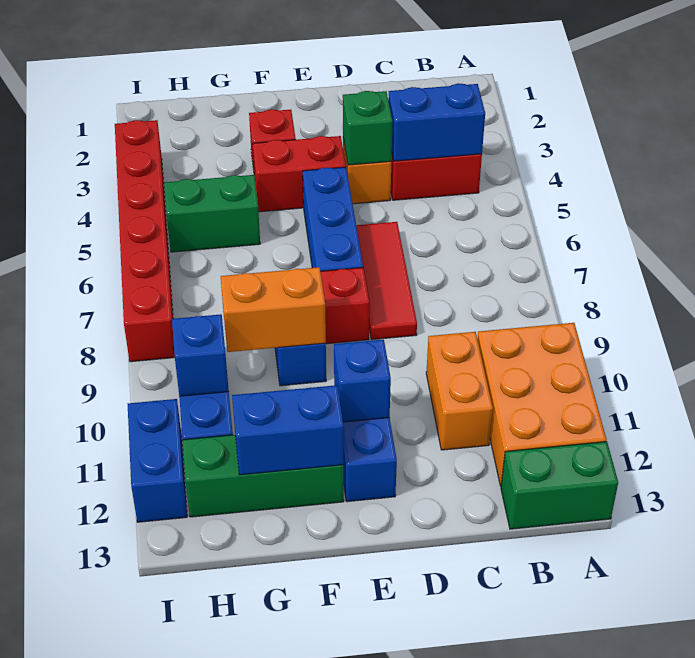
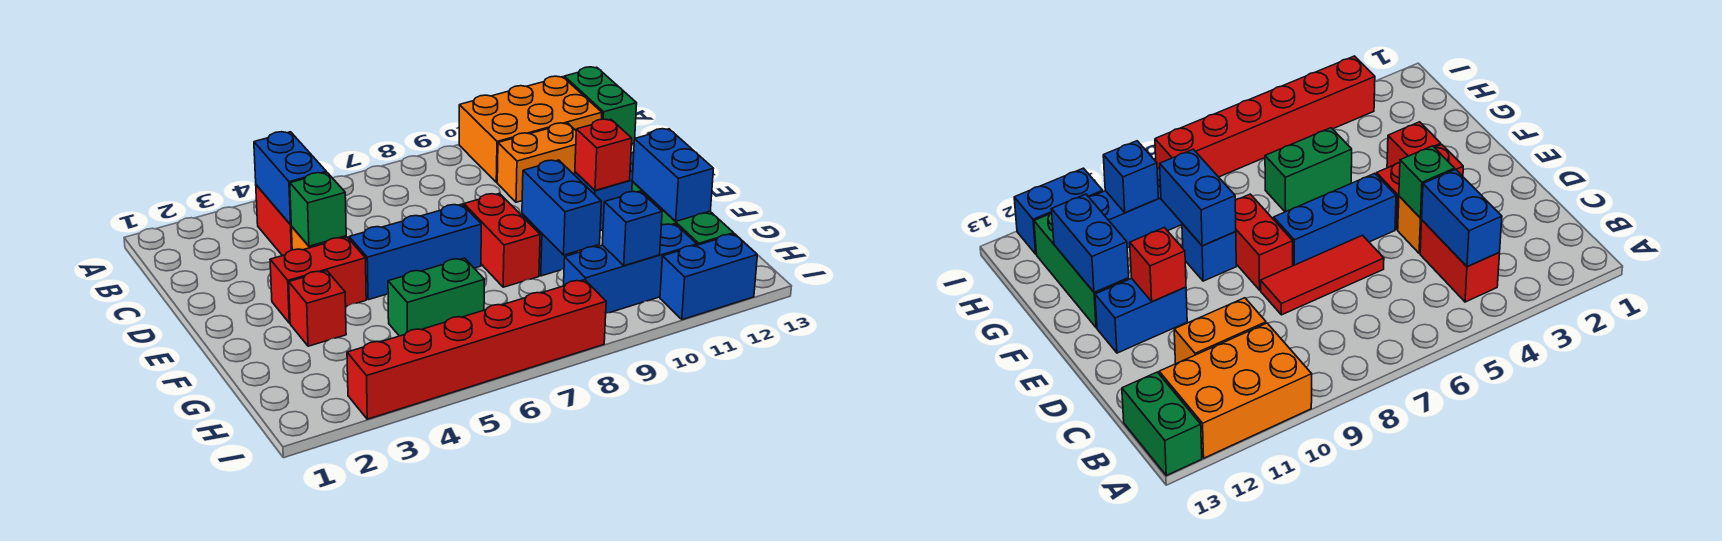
red 1x2 brick [253,136,346,212] -> red 1x2 brick turned to [270,237,366,323]
blue 1x1 brick [334,340,391,422] -> red 1x1 brick [575,119,632,190]
orange 1x2 brick [221,267,326,352] -> blue 1x2 brick [522,160,601,255]
green 1x2 brick [164,175,260,252] -> green 1x2 brick turned to [388,258,485,336]

